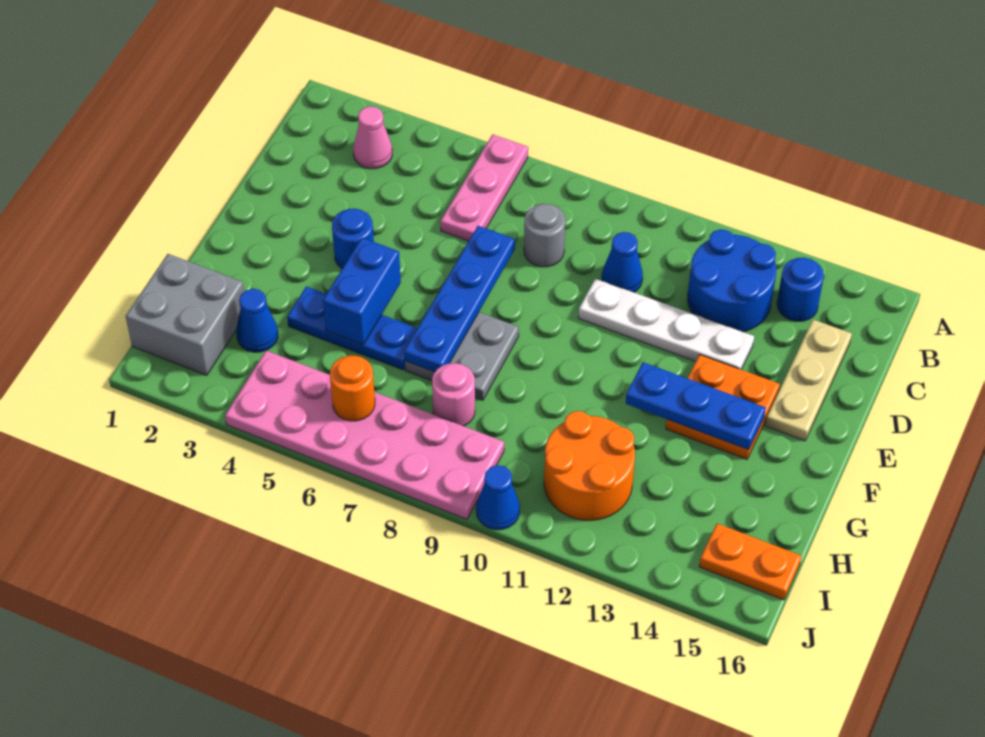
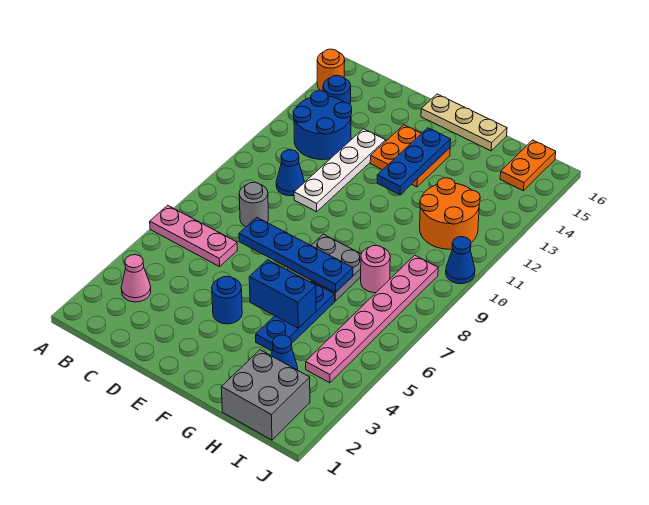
tan 1x3 plate [765,320,852,441] -> tan 1x3 plate moved to [421,94,507,151]
pink 2x6 plate [225,350,504,519] -> pink 1x6 plate [306,255,438,383]
orange 1x1 round brick [330,356,375,421] -> orange 1x1 round brick moved to [317,49,345,91]

